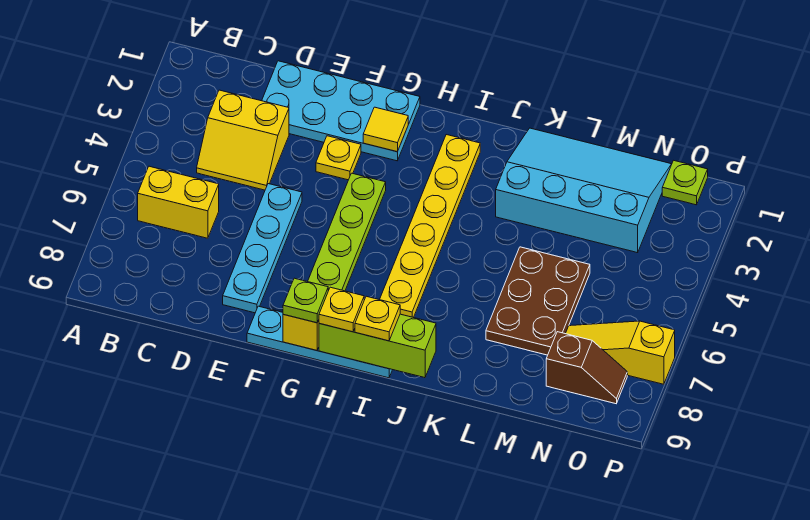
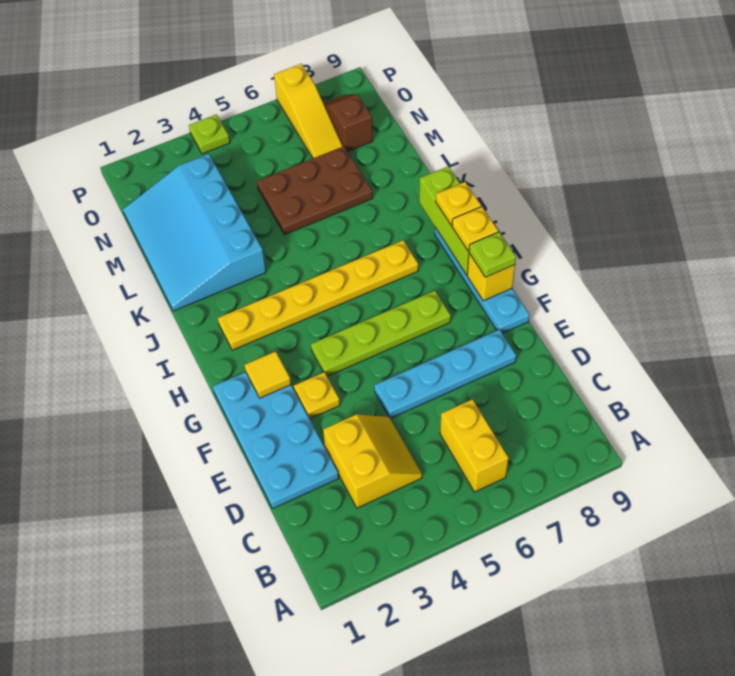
lime 1x1 plate [662,160,708,205] -> lime 1x1 plate moved to [189,114,230,154]

